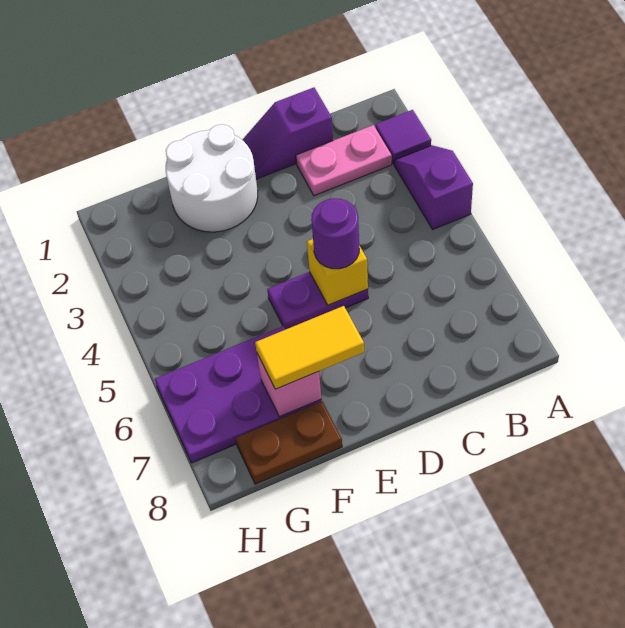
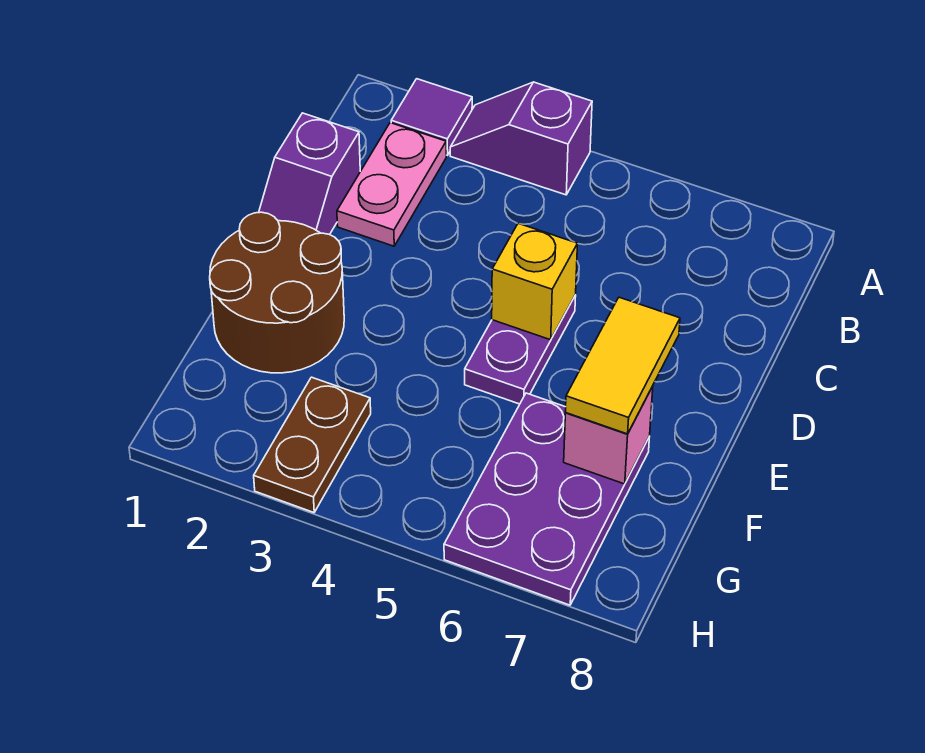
purple 1x1 round brick [311,198,359,269] -> none
white 2x2 round brick [166,124,258,232] -> brown 2x2 round brick [210,212,344,373]
brown 1x2 plate [236,401,342,484] -> brown 1x2 plate moved to [254,377,371,513]

